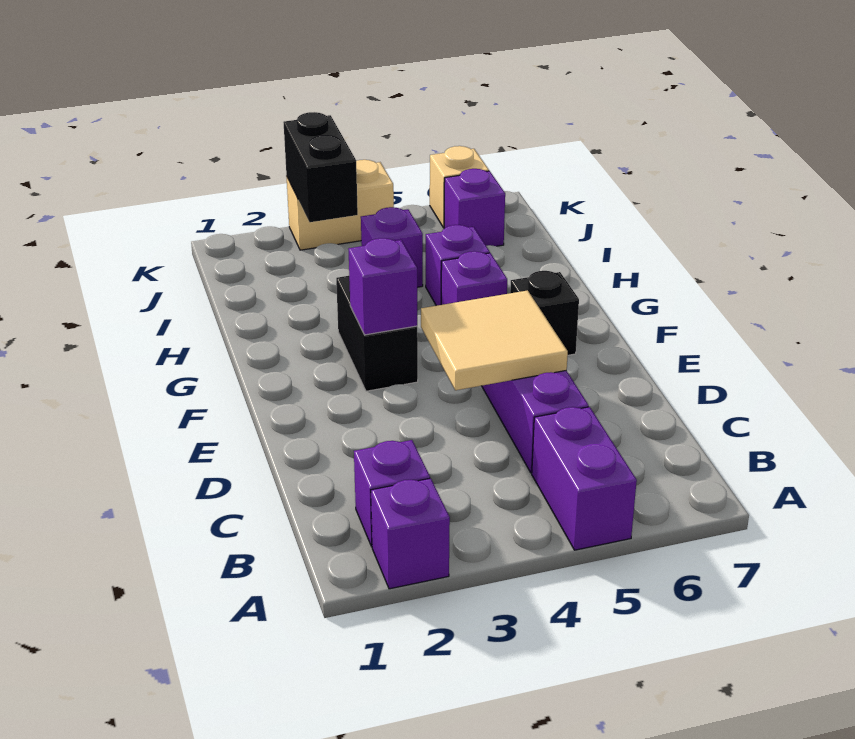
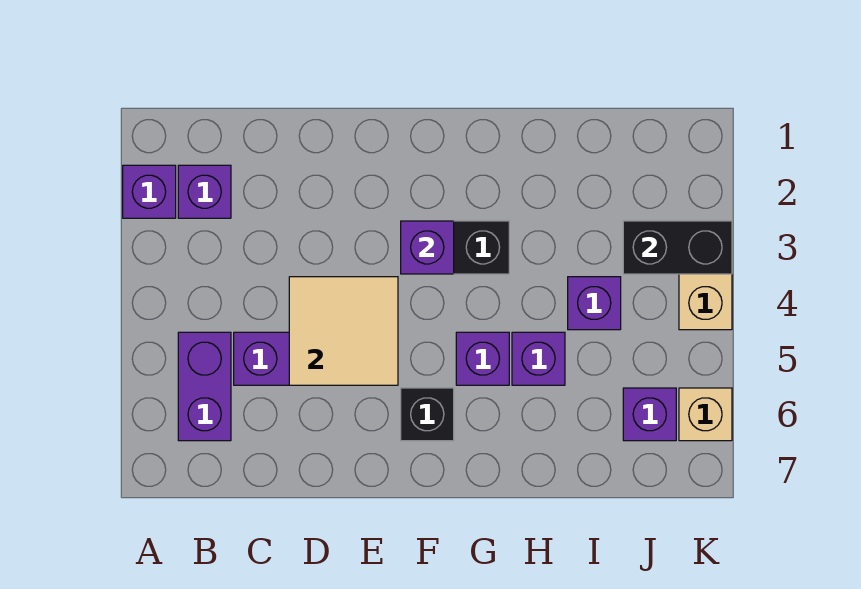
purple 1x2 brick [532,407,637,550] -> purple 1x2 brick turned to [178,332,231,441]

